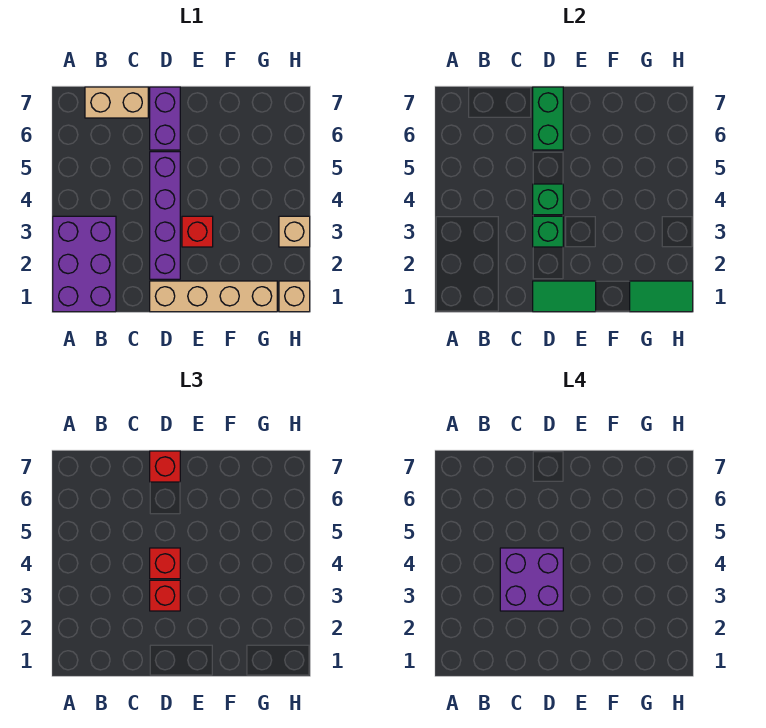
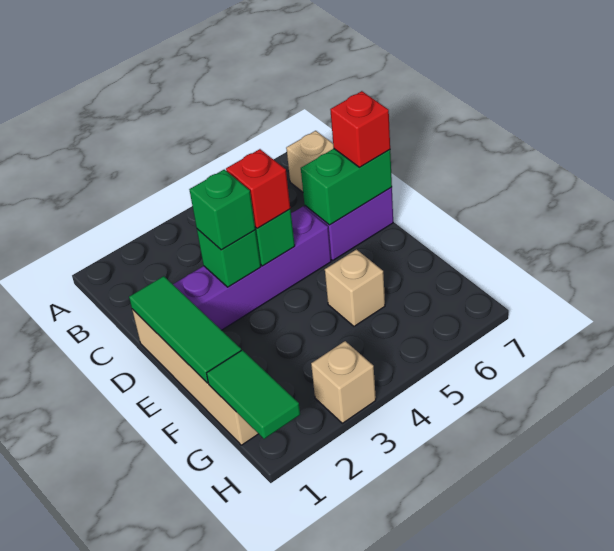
purple 2x3 brick [53,216,116,312] -> none
purple 2x2 brick [500,548,563,611] -> none
green 1x2 tile [533,281,596,312] -> green 1x3 tile [129,276,241,383]
red 1x1 brick [150,580,180,611] -> green 1x1 brick [189,170,255,250]
red 1x1 brick [182,216,213,247] -> none
tan 1x1 brick [279,281,310,312] -> tan 1x1 brick moved to [325,249,385,326]

